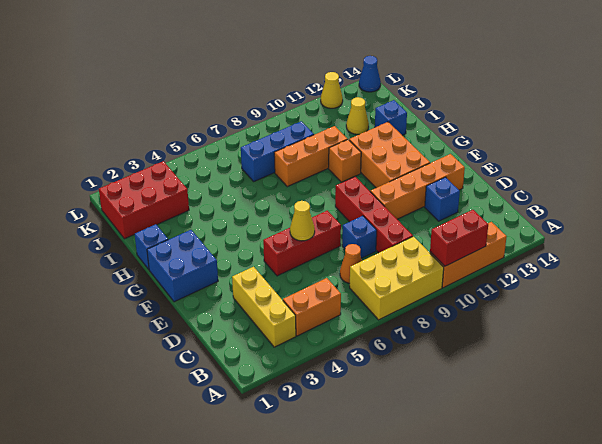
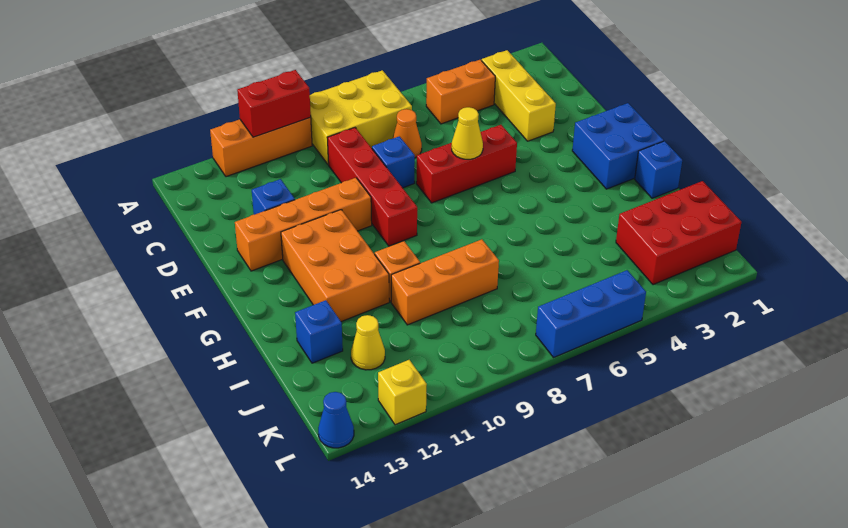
blue 1x3 brick [241,121,314,181] -> blue 1x3 brick moved to [536,270,646,357]
yellow 1x1 cone [321,72,343,108] -> yellow 1x1 brick [378,360,427,425]

